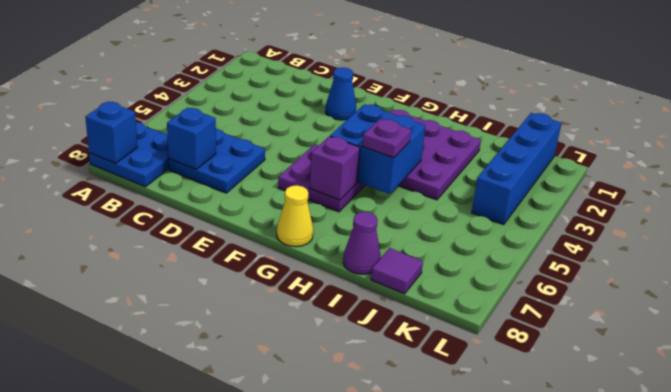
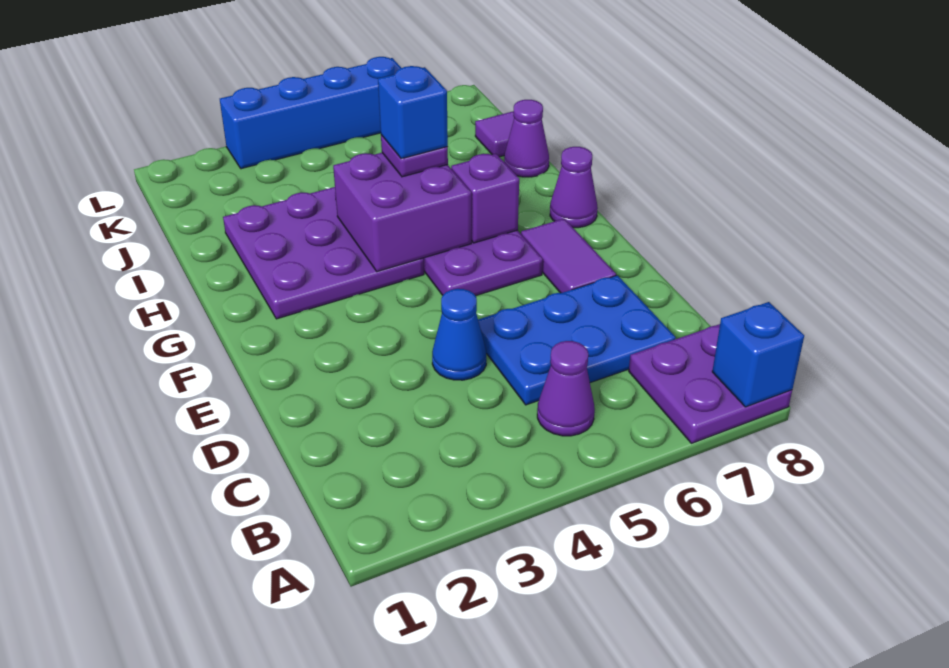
blue 2x2 plate [89,122,169,187] -> purple 2x2 plate [629,324,792,443]
none -> purple 1x1 cone [537,341,595,436]
blue 2x2 plate [169,129,265,193] -> blue 2x3 plate [478,275,676,405]
blue 1x1 brick [167,108,216,169] -> blue 1x1 brick moved to [378,66,448,159]
blue 1x1 cone [326,67,356,120] -> blue 1x1 cone moved to [432,289,486,380]
none -> purple 1x2 tile [521,219,616,293]
blue 2x2 brick [330,104,426,194] -> purple 2x2 brick [333,153,471,272]
yellow 1x1 cone [277,185,313,247] -> purple 1x1 cone [550,147,598,228]
blue 1x4 brick [472,113,561,225] -> blue 1x4 brick moved to [220,57,401,169]

